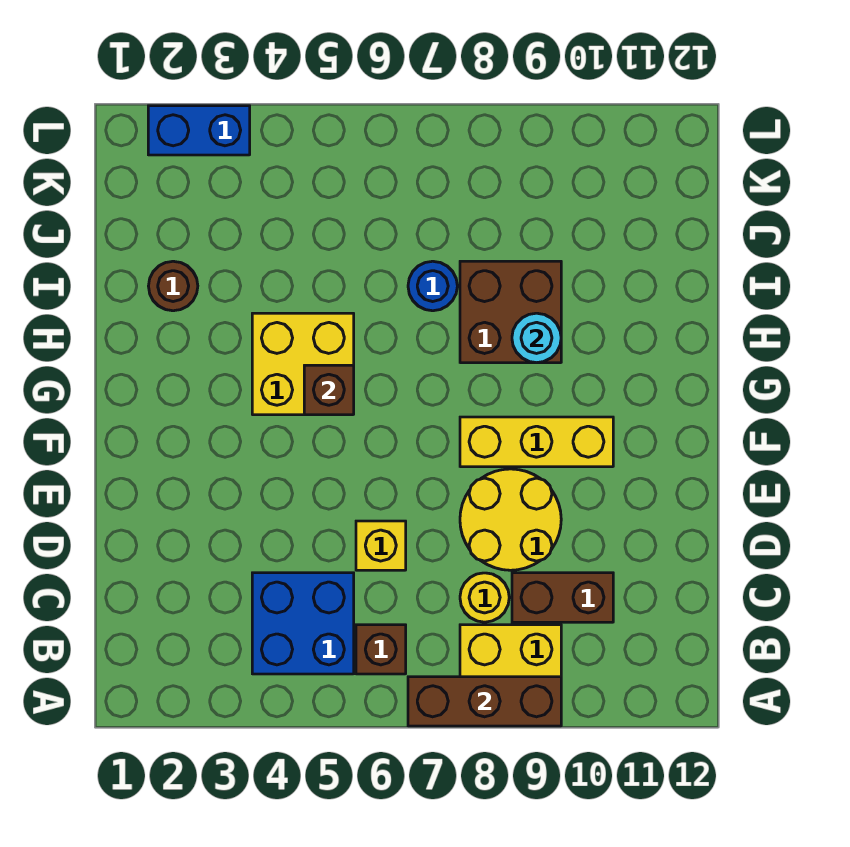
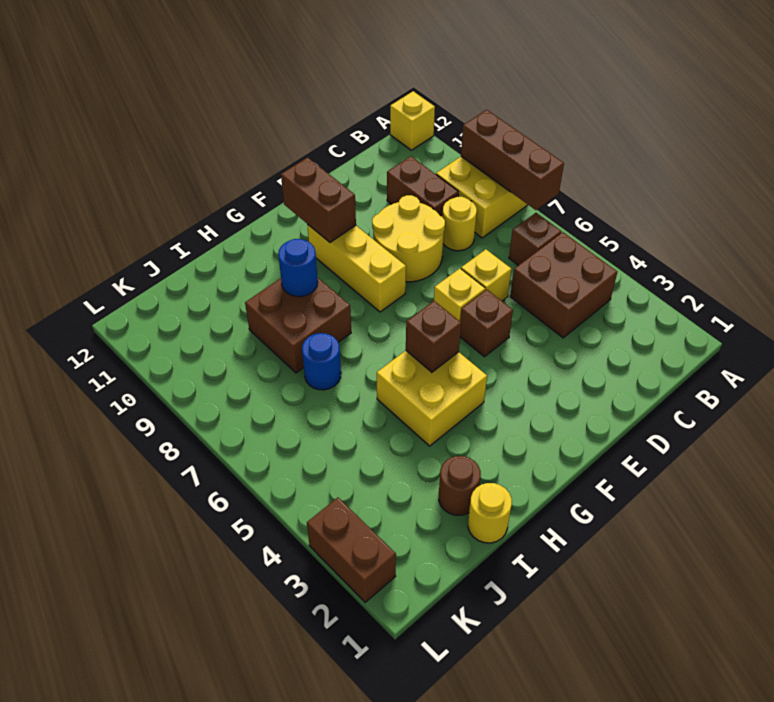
none -> yellow 1x1 brick [390,91,435,150]
blue 2x2 brick [252,573,354,674] -> brown 2x2 brick [510,232,617,338]
none -> brown 1x1 brick [460,290,513,357]
none -> yellow 1x1 brick [434,269,485,321]
none -> brown 1x2 brick [281,157,356,242]
cyan 1x1 round brick [512,313,561,363] -> blue 1x1 round brick [278,239,318,297]
none -> yellow 1x1 round brick [468,483,512,543]
blue 1x2 brick [148,106,250,155] -> brown 1x2 brick [307,498,396,602]

